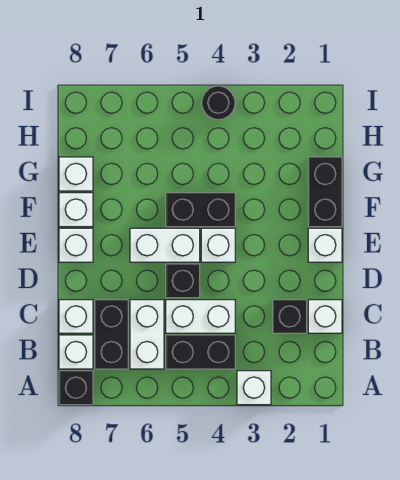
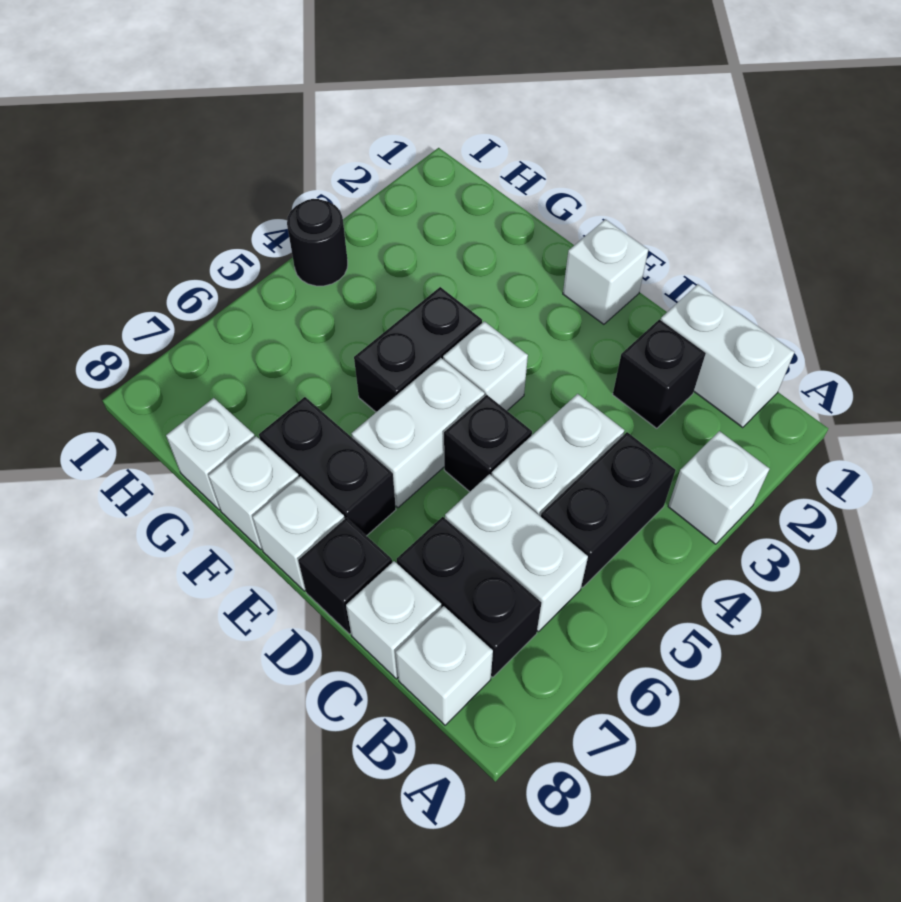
black 1x1 brick [59,371,93,405] -> black 1x1 brick moved to [298,518,392,634]
white 1x1 brick [308,300,342,333] -> white 1x2 brick [661,284,794,428]
black 1x2 brick [308,157,342,227] -> black 1x2 brick moved to [259,397,396,536]

